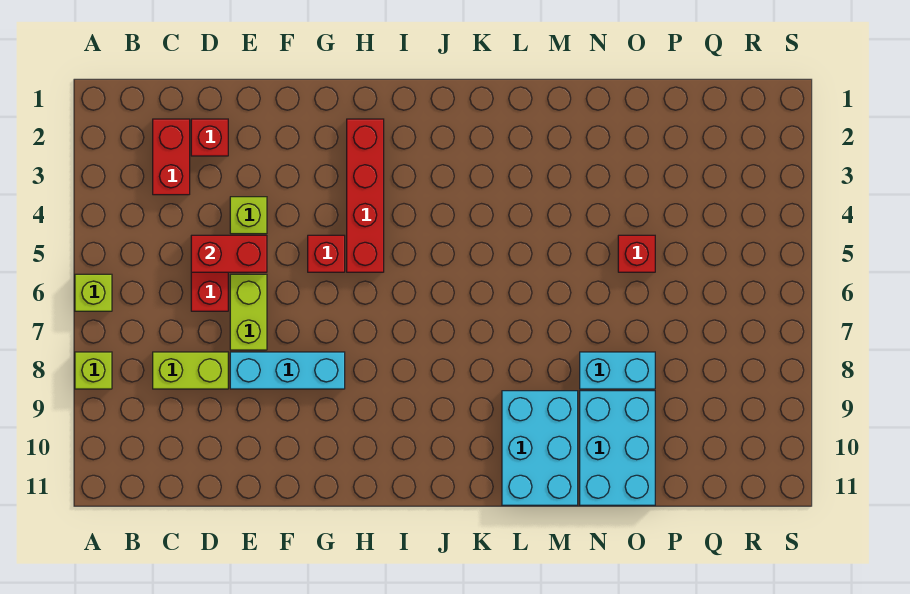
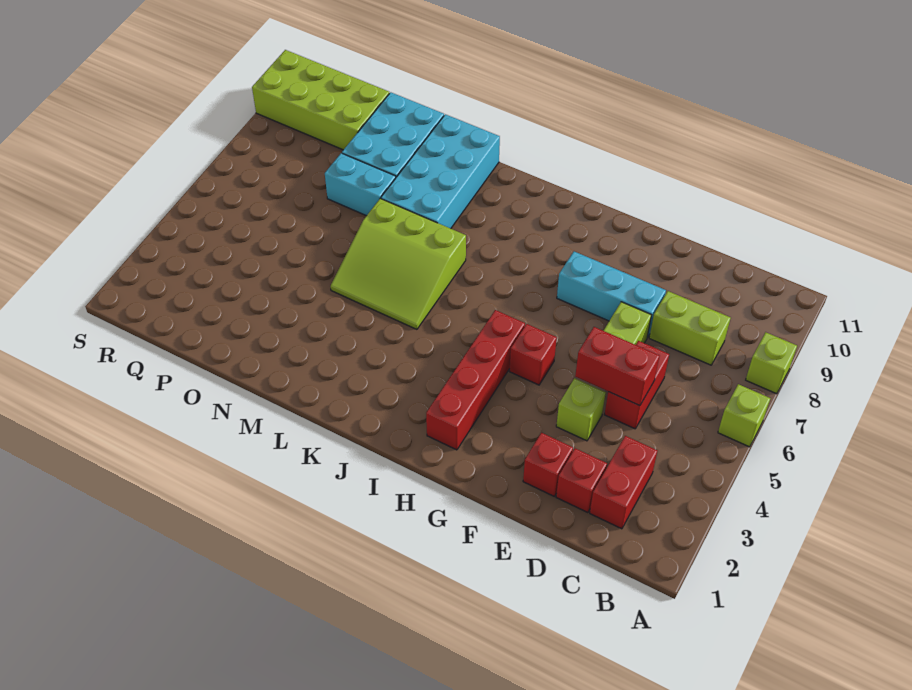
none -> lime 3x3 slope [330,199,466,329]
cyan 2x3 brick [502,391,578,505] -> cyan 2x4 brick [381,114,500,229]
red 1x1 brick [618,235,655,272] -> red 1x1 brick moved to [523,432,573,496]
none -> lime 2x4 brick [252,50,389,150]

